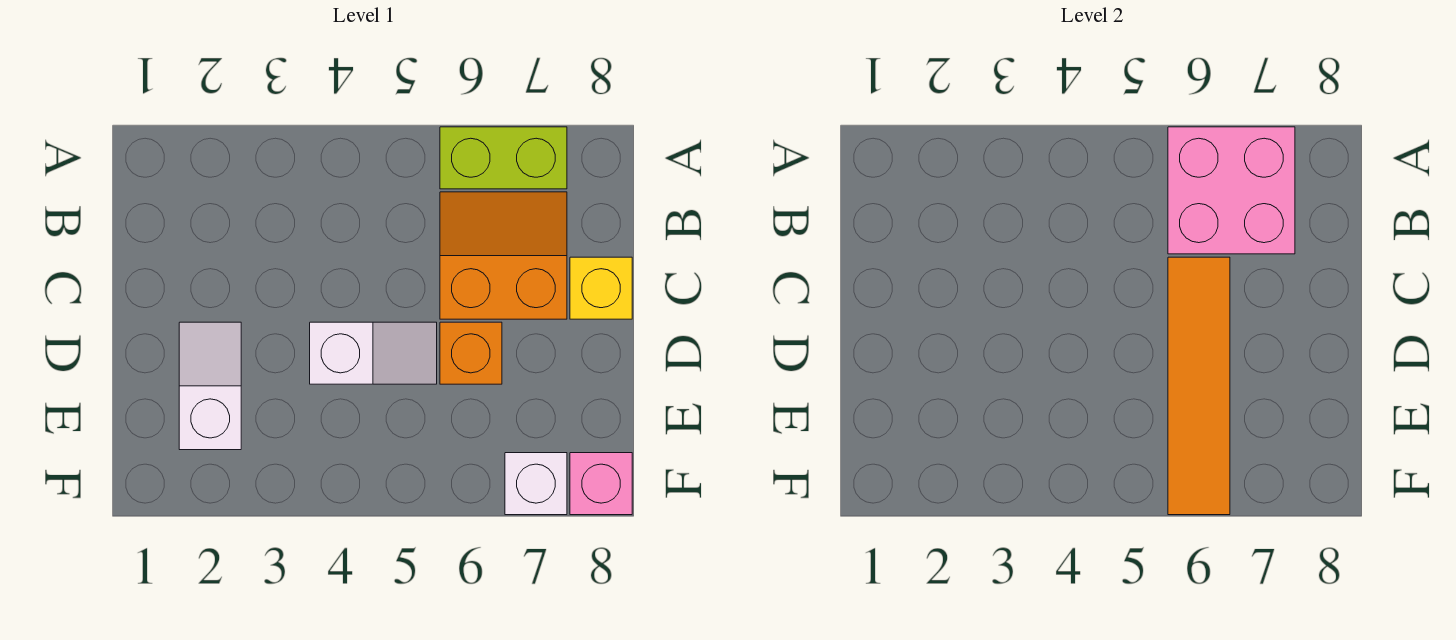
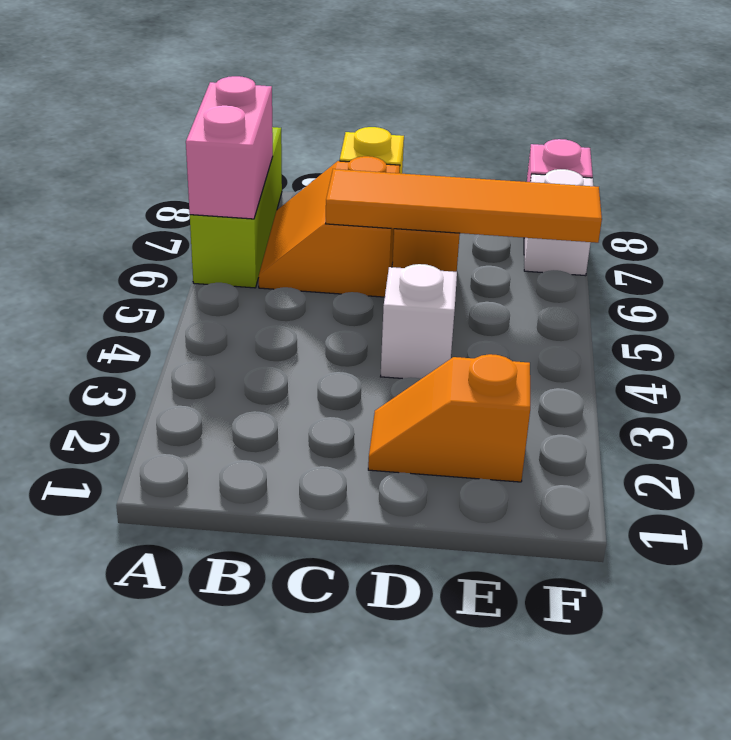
lime 1x2 brick [440,127,567,189] -> lime 1x3 brick [190,127,282,288]
pink 2x2 brick [1168,127,1295,254] -> pink 1x2 brick [186,76,273,219]
white 1x2 slope [179,322,241,450] -> orange 1x2 slope [368,354,530,482]

